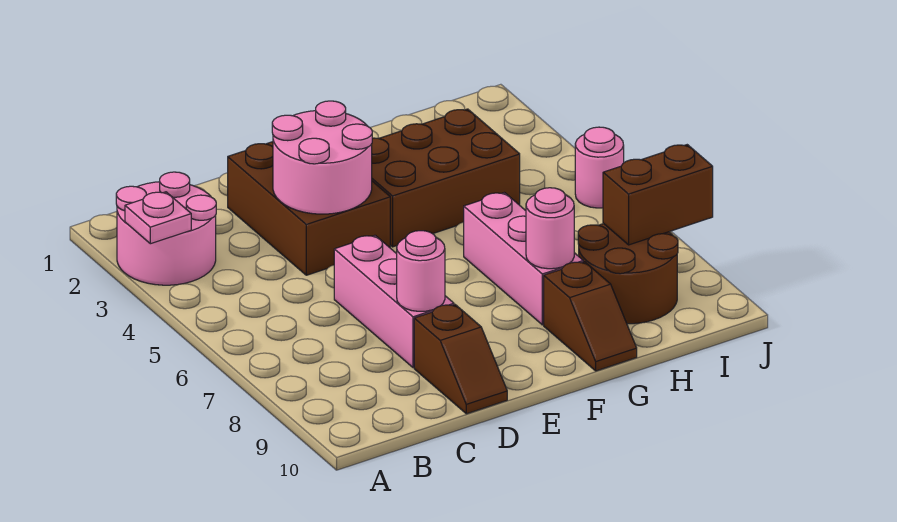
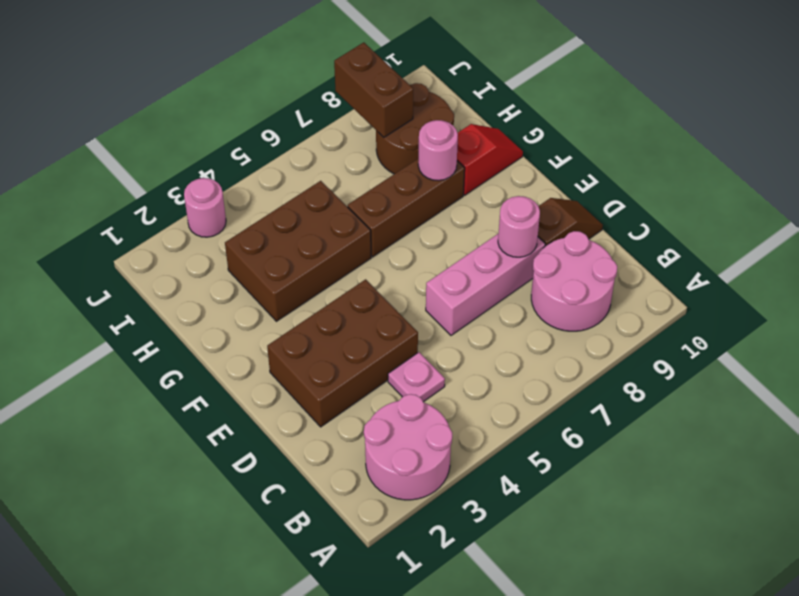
pink 1x1 plate [125,192,191,244] -> pink 1x1 plate moved to [388,352,445,402]
pink 2x2 round brick [272,101,372,214] -> pink 2x2 round brick moved to [531,231,617,331]
brown 2x3 brick [372,109,520,247] -> brown 2x3 brick turned to [225,181,371,321]
pink 1x3 brick [464,193,583,325] -> brown 1x3 brick [348,158,465,257]
brown 1x2 slope [544,262,637,371] -> red 1x2 slope [457,124,523,195]
pink 1x1 round brick [575,127,624,208] -> pink 1x1 round brick moved to [184,178,226,237]

